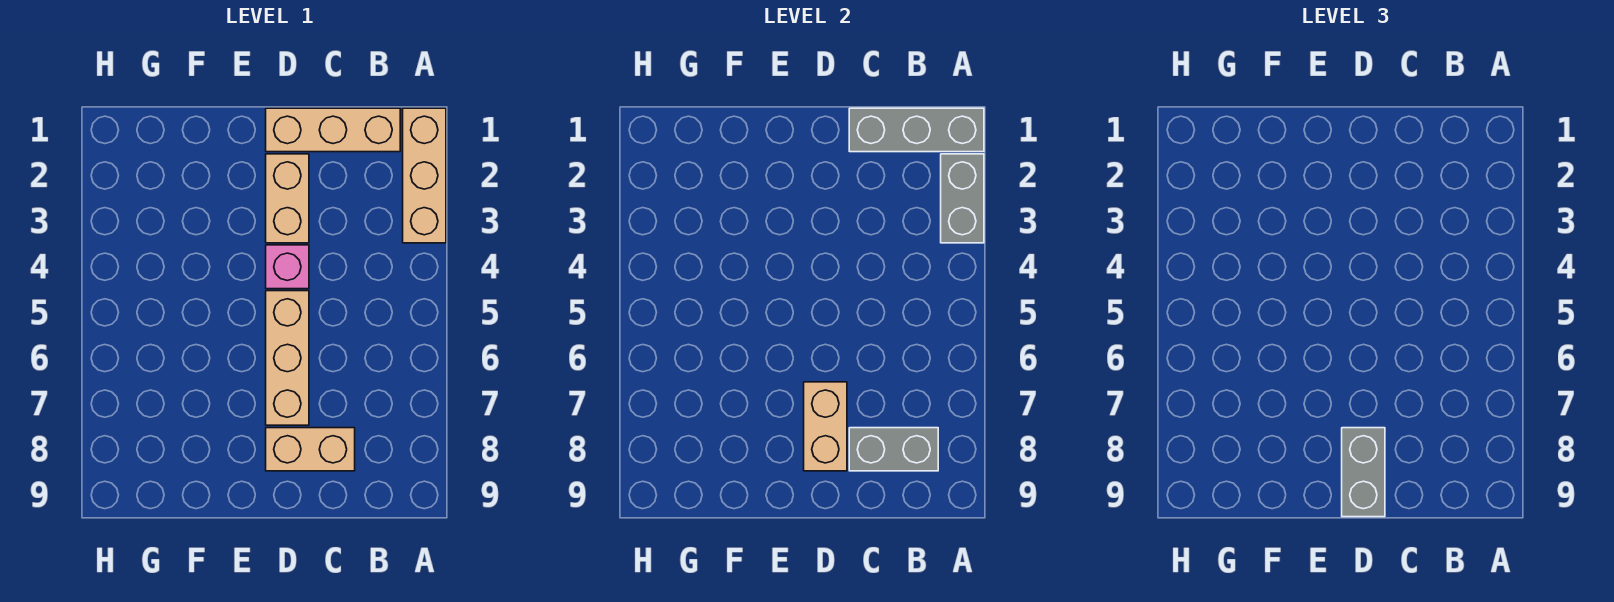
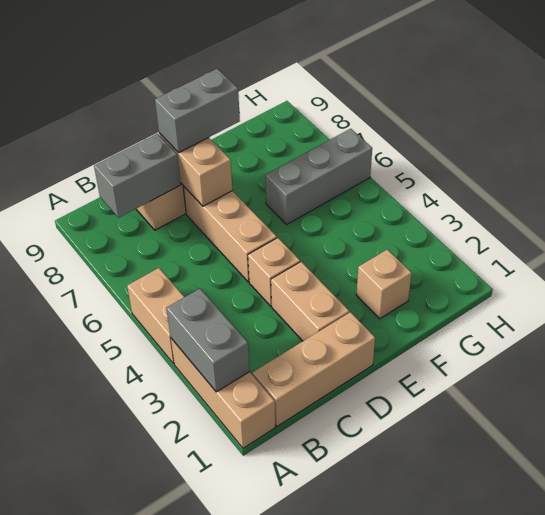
grey 1x3 brick [849,108,984,152] -> grey 1x3 brick moved to [265,129,372,224]
none -> tan 1x2 brick [127,268,184,364]
pink 1x1 brick [266,245,309,289] -> tan 1x1 brick [248,238,300,306]
grey 1x2 brick [1342,428,1385,517] -> grey 1x2 brick turned to [155,69,240,153]
none -> tan 1x1 brick [356,249,412,319]

